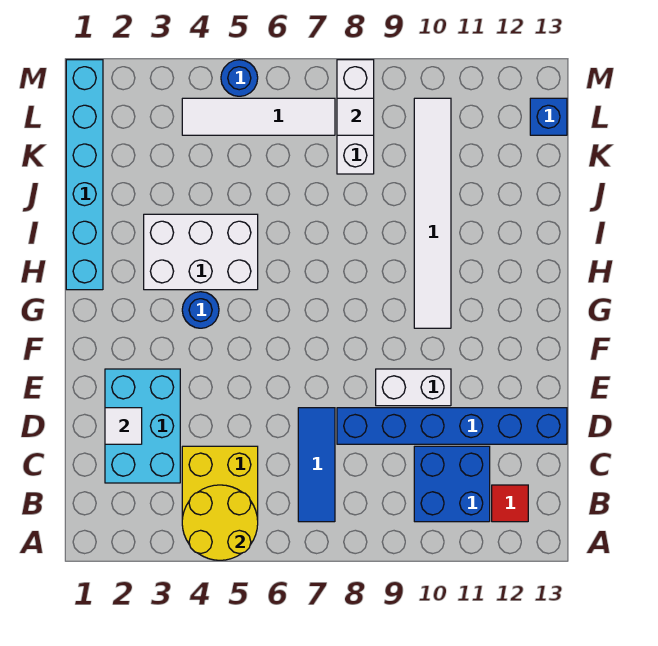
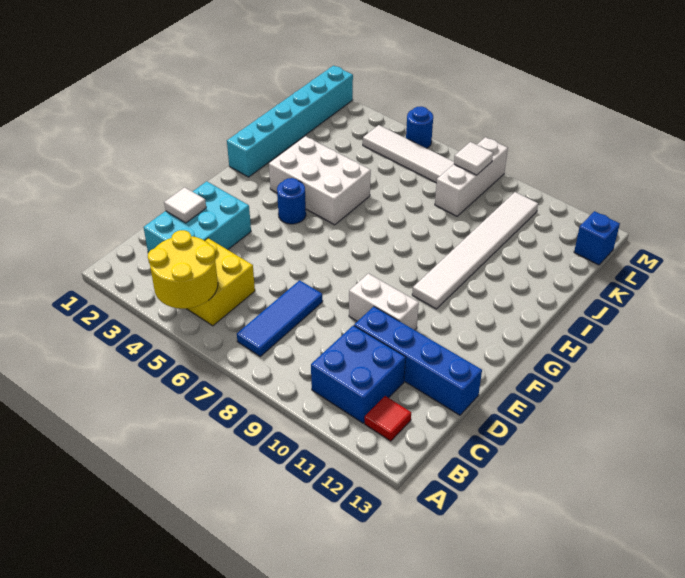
blue 1x6 brick [337,408,567,444] -> blue 1x4 brick [354,307,482,415]

